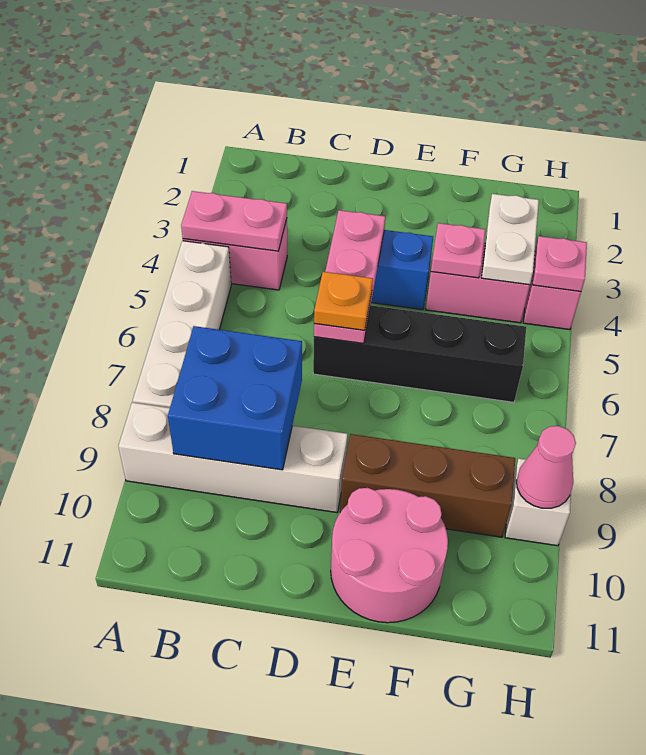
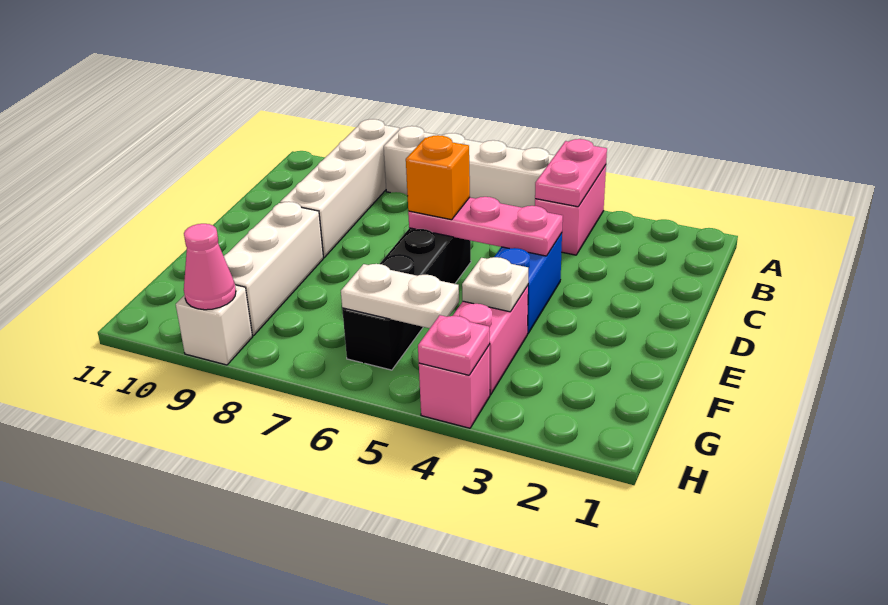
blue 2x2 brick [168,326,302,470] -> none
orange 1x1 plate [314,272,373,330] -> orange 1x1 brick [406,135,470,220]
brown 1x3 brick [340,434,515,537] -> white 1x3 brick [224,202,324,336]
pink 2x2 round brick [331,488,448,623] -> none
pink 1x1 plate [431,223,485,278] -> white 1x1 plate [462,257,528,312]
white 1x2 plate [482,194,539,285] -> white 1x2 plate moved to [341,264,459,328]

